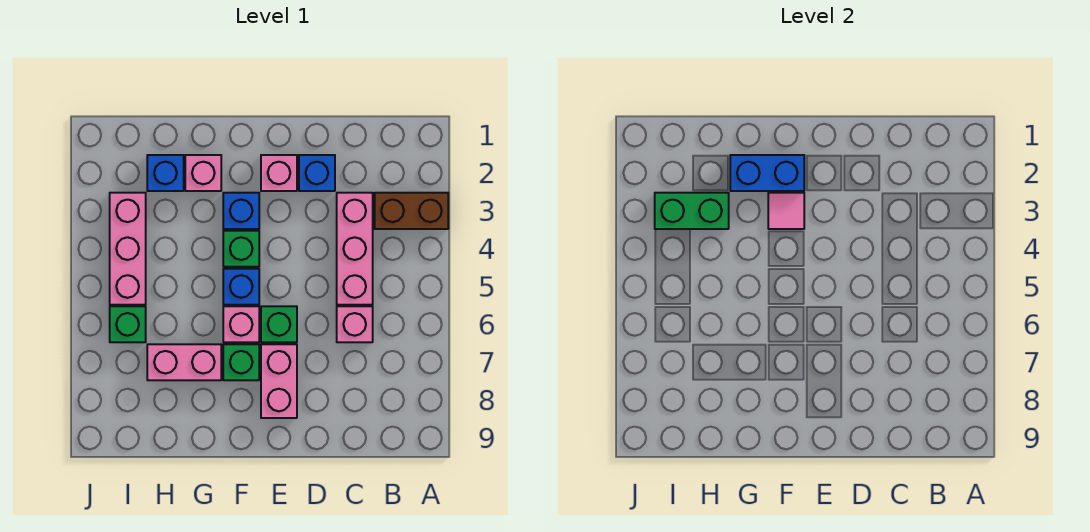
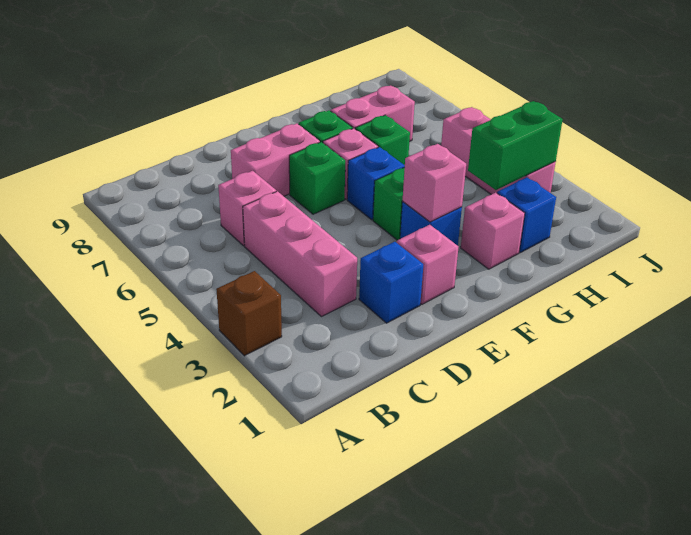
brown 1x2 brick [375,193,448,229] -> brown 1x1 brick [216,271,282,356]
pink 1x2 brick [261,344,297,418] -> pink 1x2 brick turned to [231,123,320,196]
blue 1x2 brick [730,155,804,191] -> none
pink 1x1 tile [768,193,804,229] -> pink 1x1 brick [403,144,466,222]
green 1x1 brick [110,306,146,342] -> green 1x1 brick moved to [355,115,410,165]

